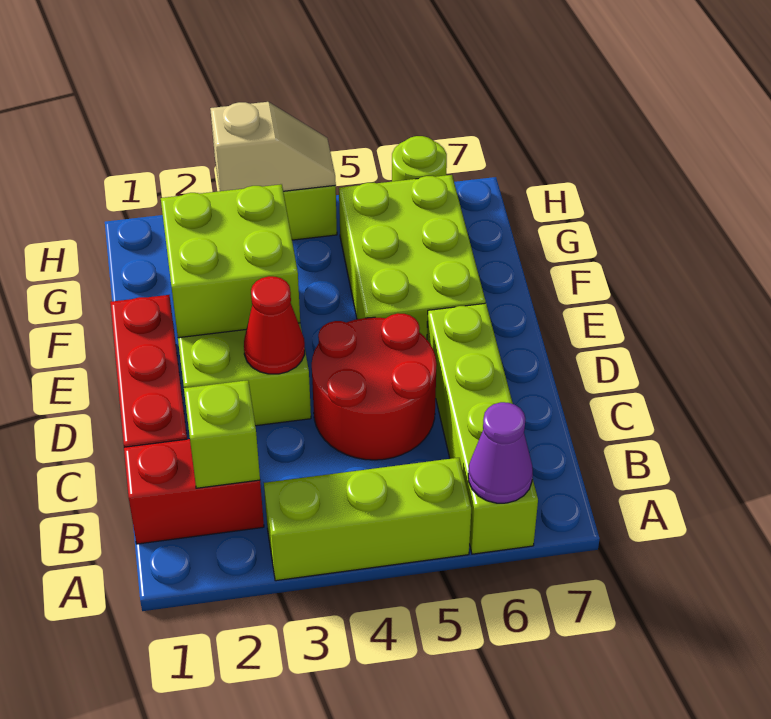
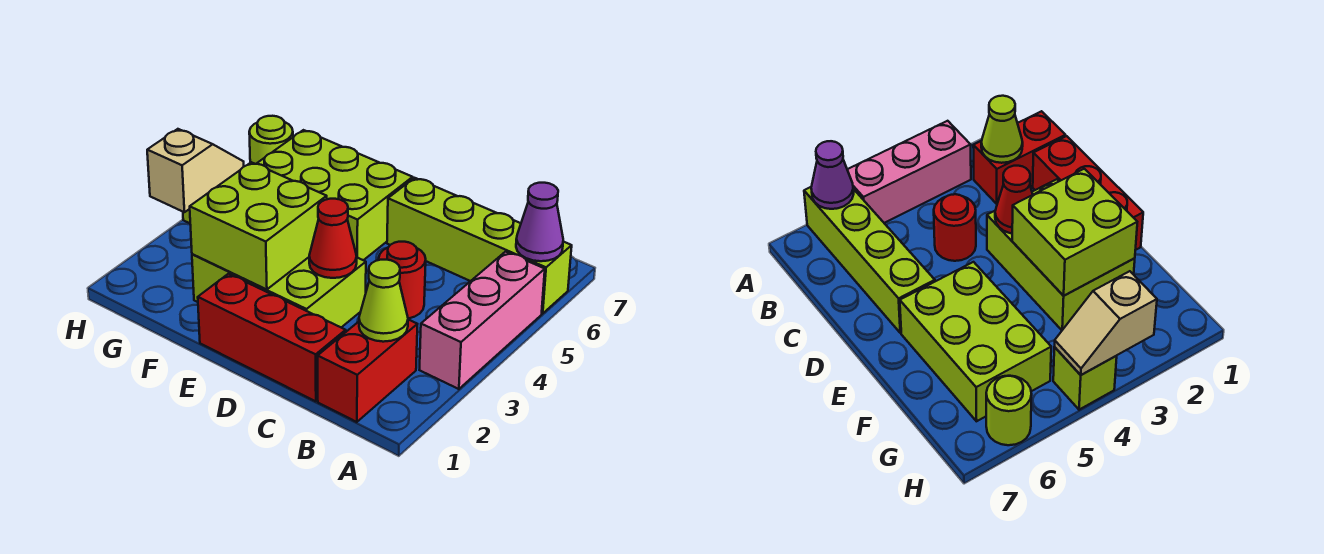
lime 1x3 brick [264,458,471,581] -> pink 1x3 brick [420,252,545,389]
lime 1x1 brick [184,380,260,488] -> lime 1x1 cone [359,260,408,342]
red 2x2 round brick [312,313,437,460] -> red 1x1 round brick [379,242,426,319]

